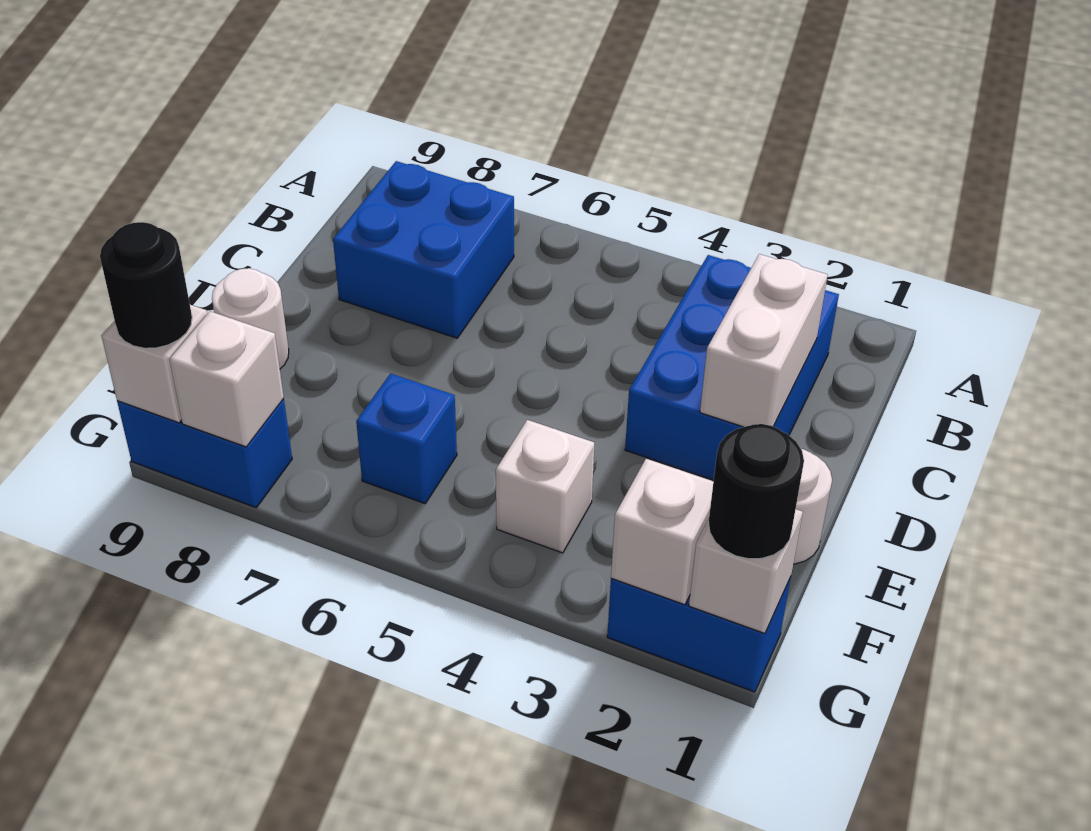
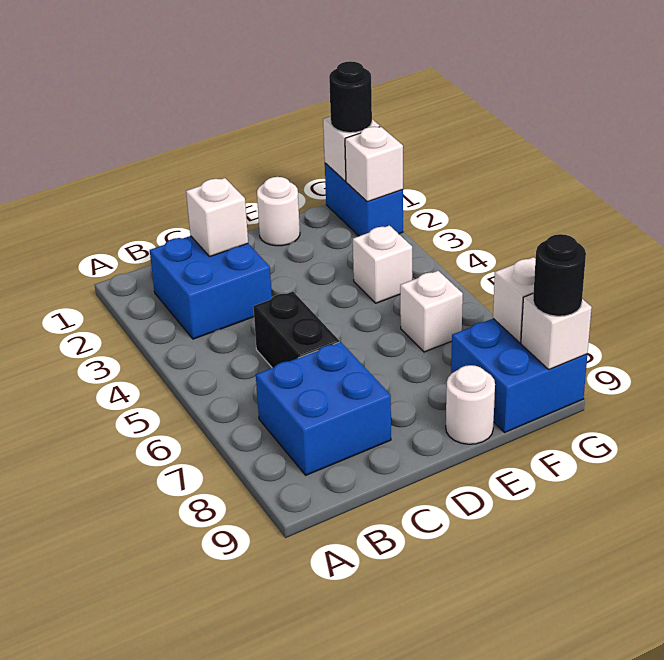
blue 2x3 brick [625,255,839,480] -> blue 2x2 brick [150,236,272,339]
white 1x2 brick [700,254,828,427] -> white 1x1 brick [186,178,248,256]
none -> black 1x2 brick [253,292,339,368]
blue 1x1 brick [356,374,457,503] -> white 1x1 brick [400,271,463,352]
blue 1x2 brick [117,399,292,507] -> blue 2x2 brick [451,319,587,432]

